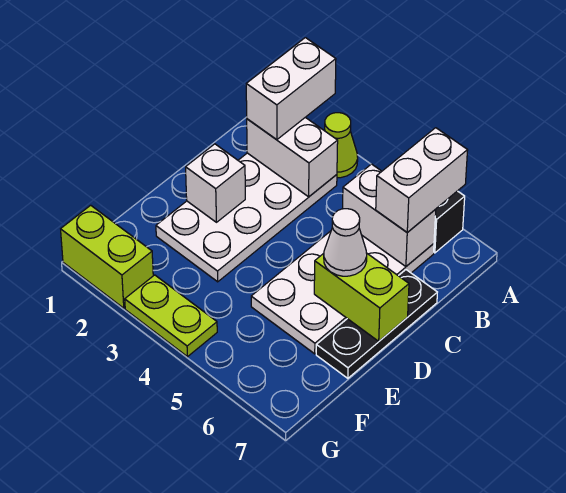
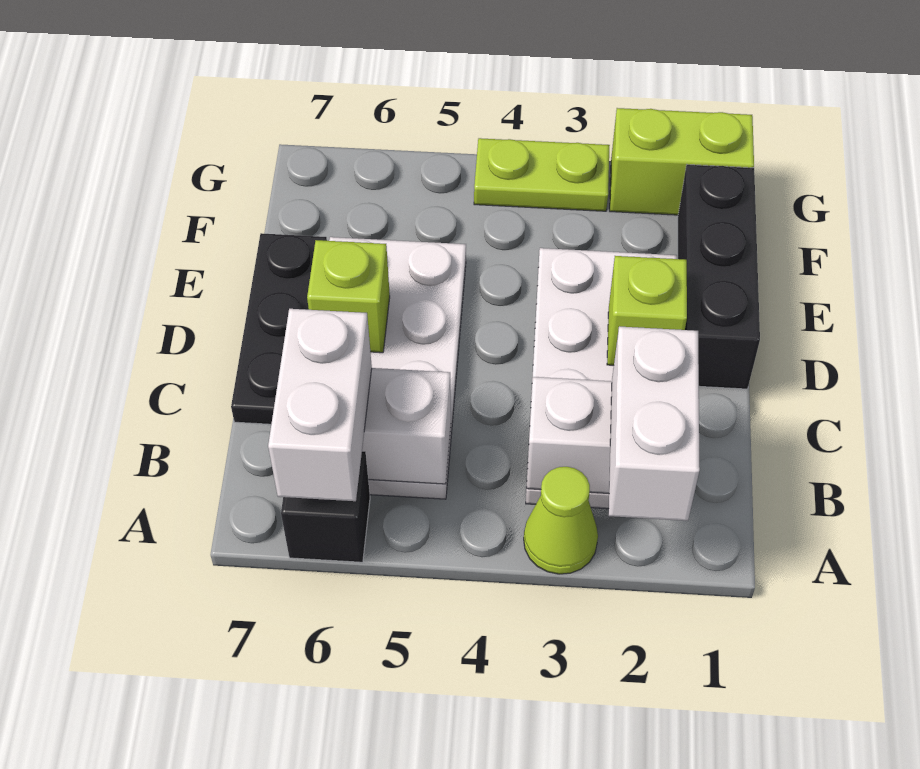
none -> black 1x3 brick [678,164,760,389]
white 1x1 brick [186,144,245,222] -> lime 1x1 brick [607,256,687,365]
lime 1x2 brick [314,253,409,341] -> lime 1x1 brick [307,240,390,353]
white 1x1 cone [324,209,367,276] -> none

